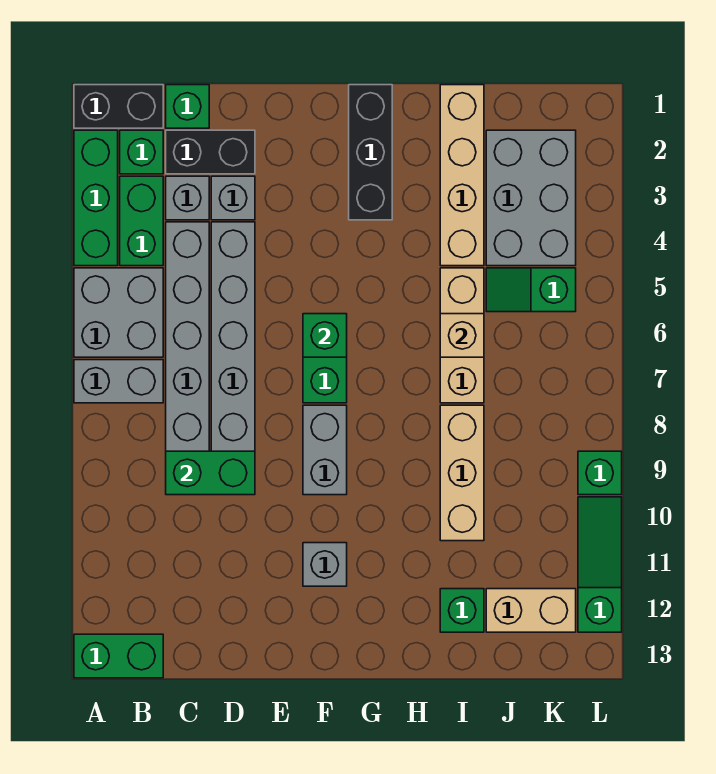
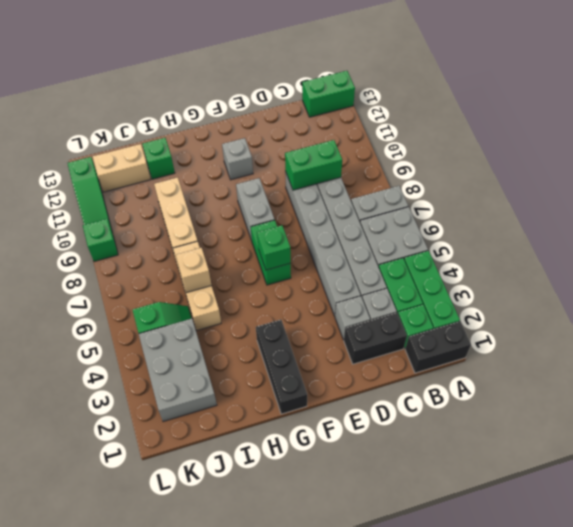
green 1x1 brick [166,85,209,128] -> none
tan 1x4 brick [440,85,484,266] -> none

